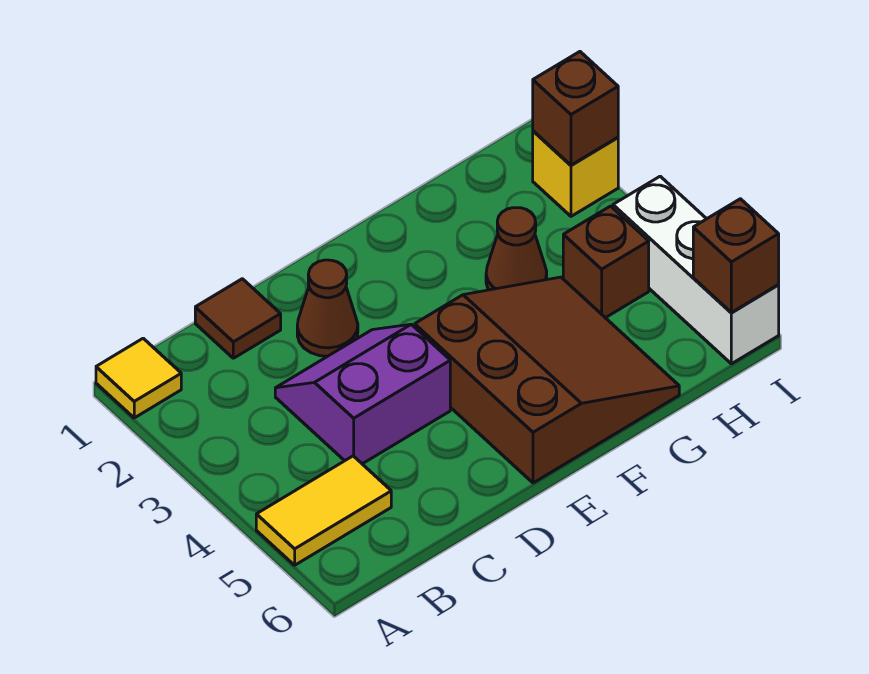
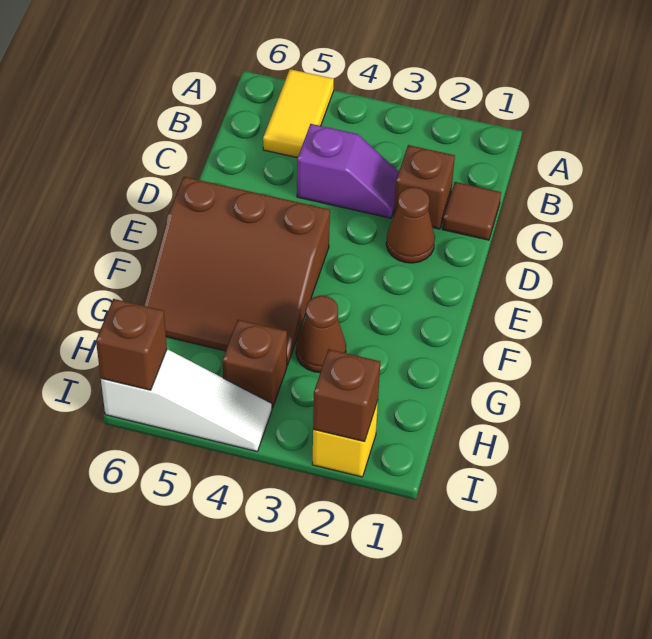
yellow 1x1 tile [96,338,181,418] -> none
none -> brown 1x1 brick [394,145,455,229]
purple 2x2 slope [275,324,450,464] -> purple 1x2 slope [297,124,399,218]
white 1x3 brick [613,176,779,364] -> white 1x3 slope [101,349,272,451]

